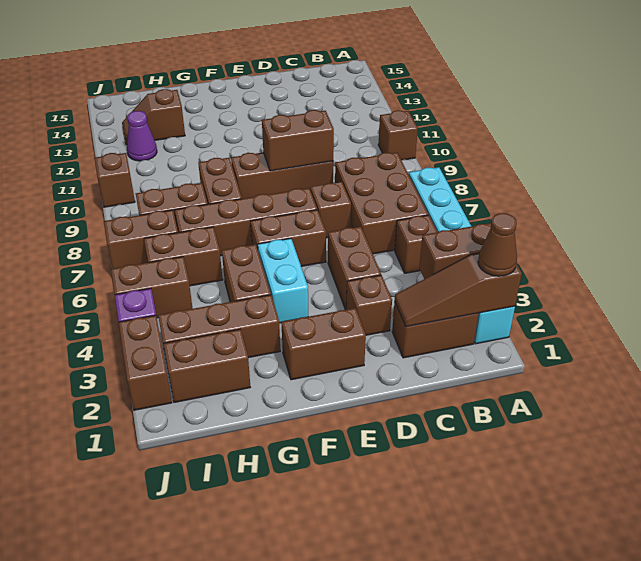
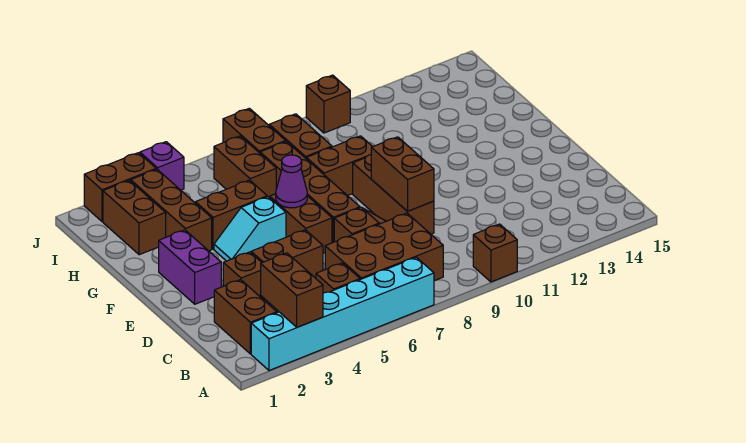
brown 1x3 slope [395,253,522,327] -> none
brown 1x1 cone [478,213,517,276] -> none
brown 1x2 brick [281,308,366,380] -> purple 1x2 brick [159,230,221,304]
cyan 1x2 brick [258,238,308,323] -> cyan 1x2 slope [214,197,286,261]
brown 1x2 slope [122,89,185,145] -> none
brown 1x2 brick [111,257,193,318] -> none
purple 1x1 cone [127,111,157,161] -> purple 1x1 cone moved to [276,155,307,208]

